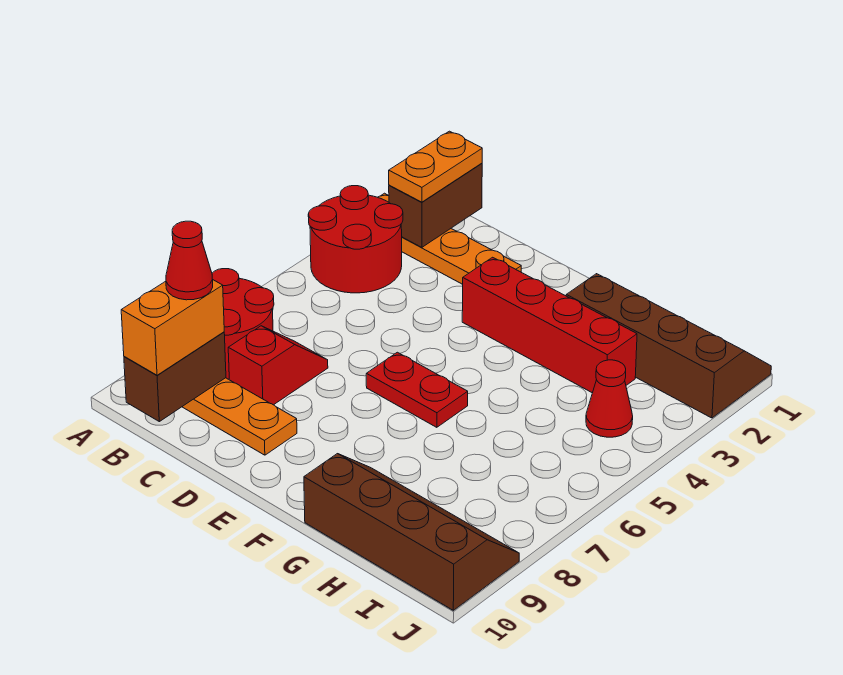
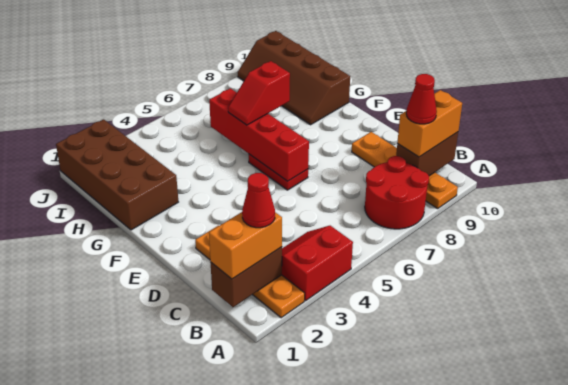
red 2x2 round brick [308,186,403,293] -> red 2x2 slope [282,226,353,301]
orange 1x2 plate [389,131,482,202] -> orange 1x2 brick [209,212,282,279]
red 1x2 slope [228,326,328,405] -> red 1x2 slope moved to [228,61,290,125]
red 1x4 brick [462,257,637,393] -> red 1x4 brick moved to [209,88,309,181]
brown 2x4 slope [566,274,771,418] -> brown 2x4 brick [56,119,178,230]
red 1x1 cone [586,360,633,437] -> red 1x1 cone moved to [242,173,275,228]

